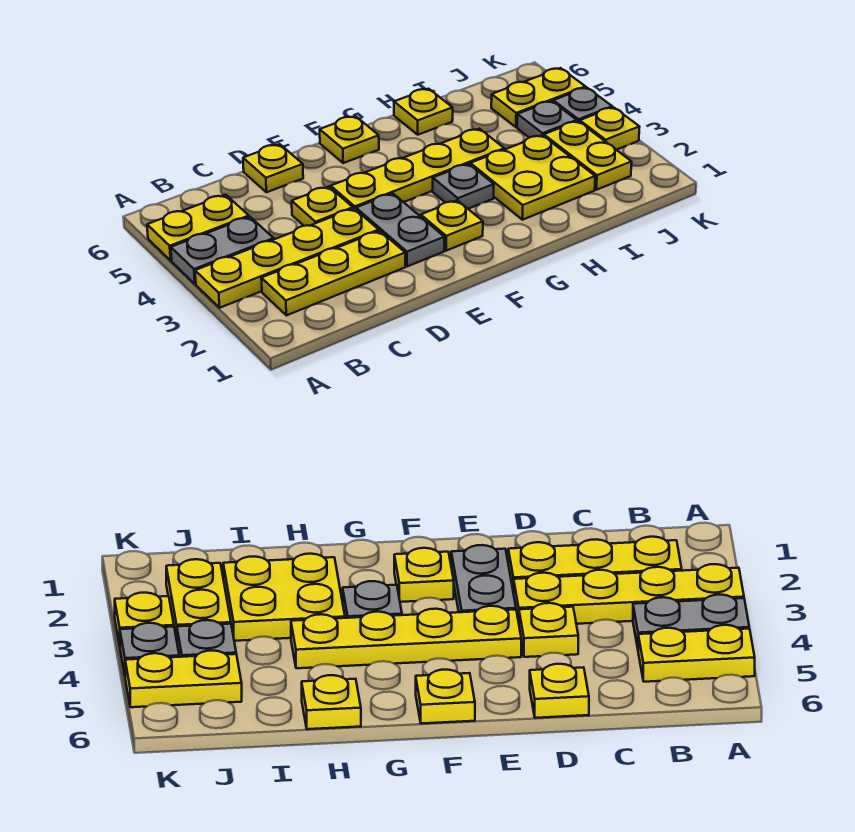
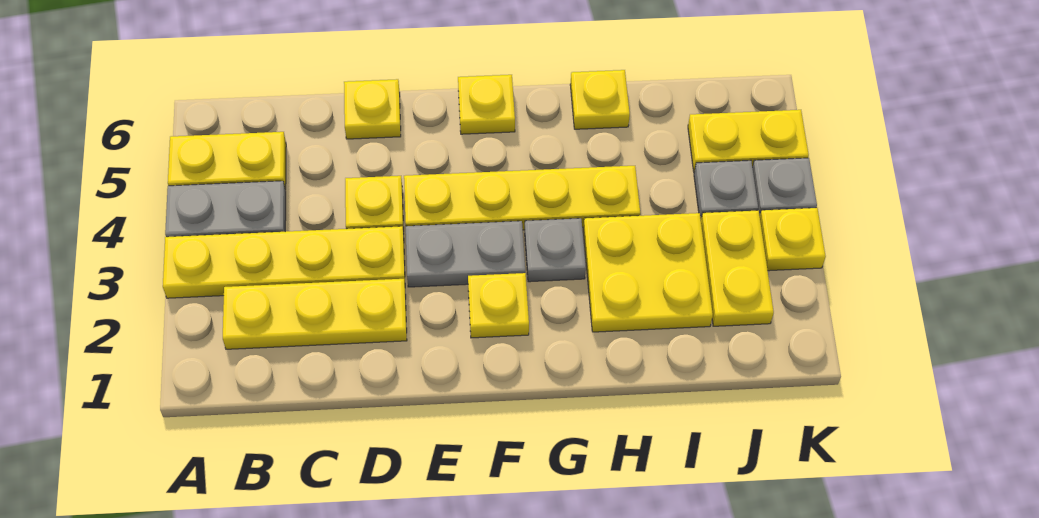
grey 1x2 plate [356,193,444,267] -> grey 1x2 plate turned to [406,221,525,287]

